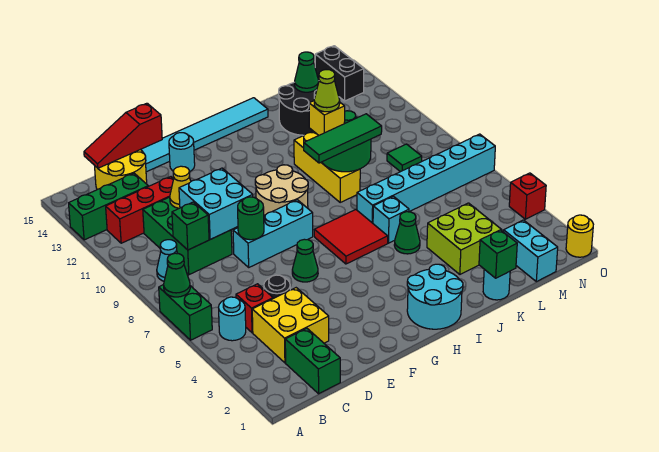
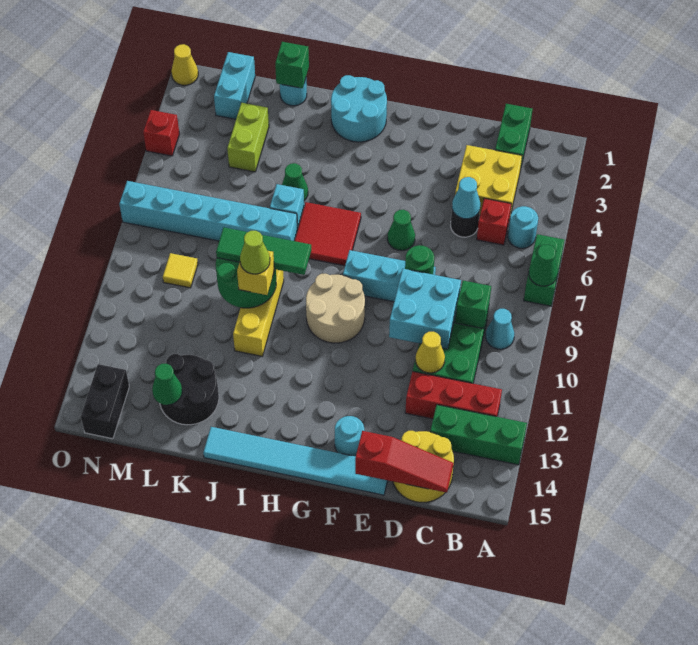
none -> cyan 1x1 cone [452,177,480,219]
lime 2x2 brick [427,203,502,274] -> lime 1x2 brick [227,103,269,172]
green 1x1 tile [387,144,422,172] -> yellow 1x1 tile [163,253,198,288]
yellow 1x1 round brick [566,215,593,257] -> yellow 1x1 cone [171,44,198,85]

